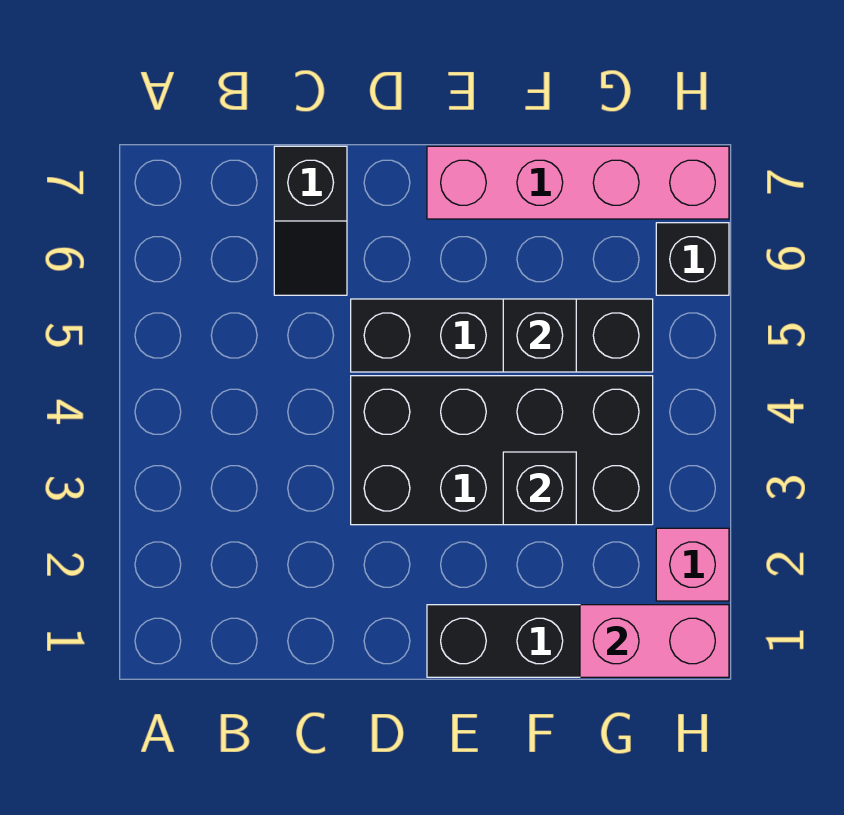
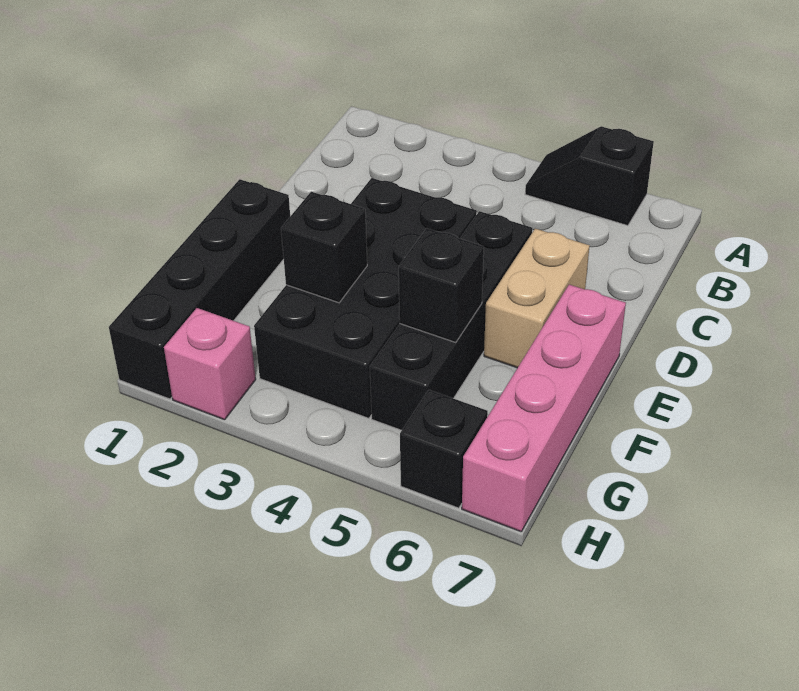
black 1x2 slope [274,146,347,295] -> black 1x2 slope moved to [525,126,654,226]
none -> tan 1x2 brick [484,229,589,368]
pink 1x2 brick [580,605,729,677] -> none

